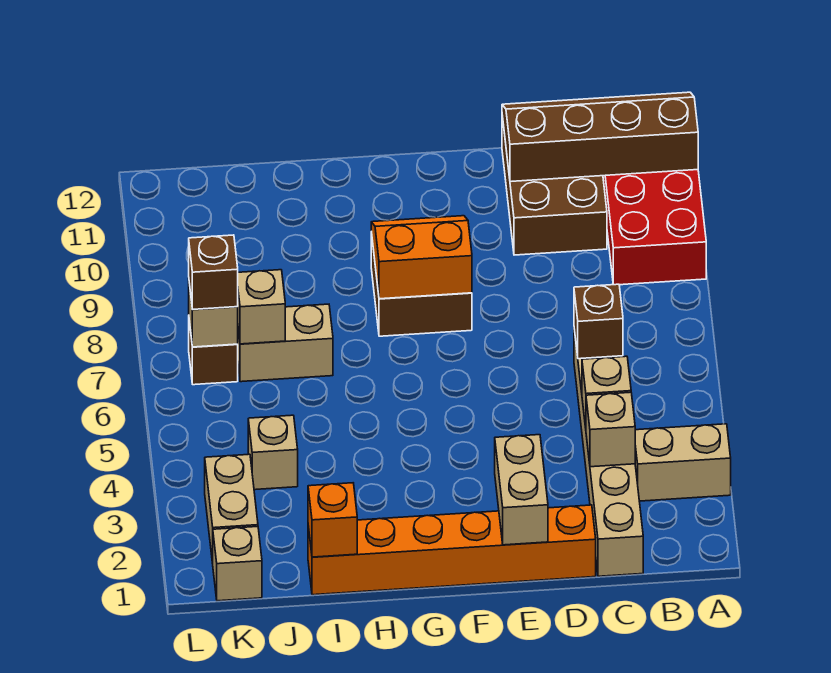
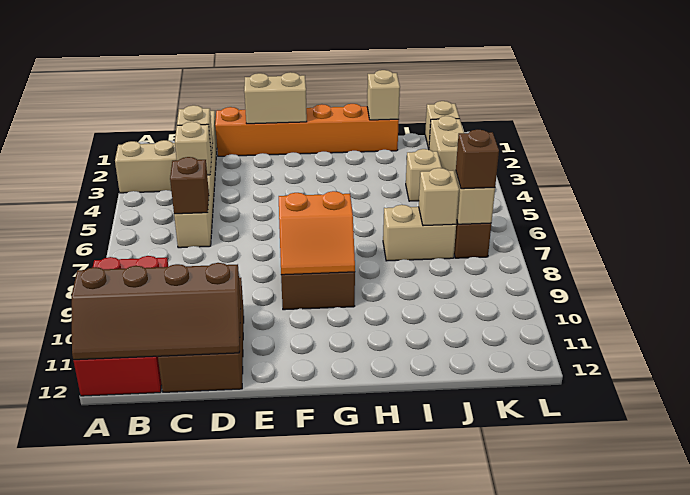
tan 1x2 brick [495,435,548,545] -> tan 1x2 brick turned to [244,72,307,124]
orange 1x1 brick [308,483,357,557] -> tan 1x1 brick [367,70,400,120]

